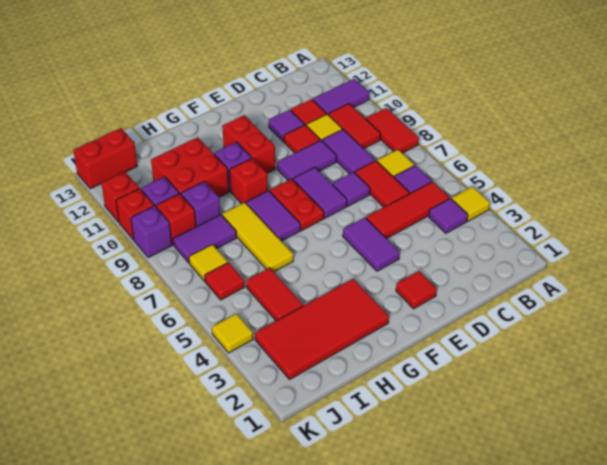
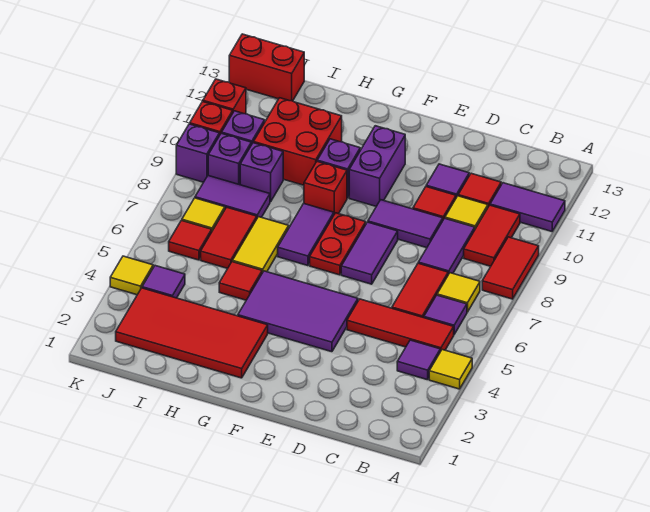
purple 1x1 tile [332,172,370,206] -> purple 1x1 tile moved to [142,266,185,298]
red 1x1 tile [396,271,437,309] -> red 1x1 tile moved to [219,262,262,300]
purple 1x2 tile [343,218,400,271] -> purple 2x3 tile [238,271,358,352]
red 1x2 brick [222,115,275,173] -> purple 1x2 brick [349,126,405,206]
yellow 1x3 tile [222,203,293,272] -> yellow 1x2 tile [232,217,289,273]
red 1x2 tile [246,268,303,321] -> red 1x2 tile moved to [201,207,257,269]
red 1x1 brick [156,194,196,245] -> purple 1x1 brick [208,133,251,185]

